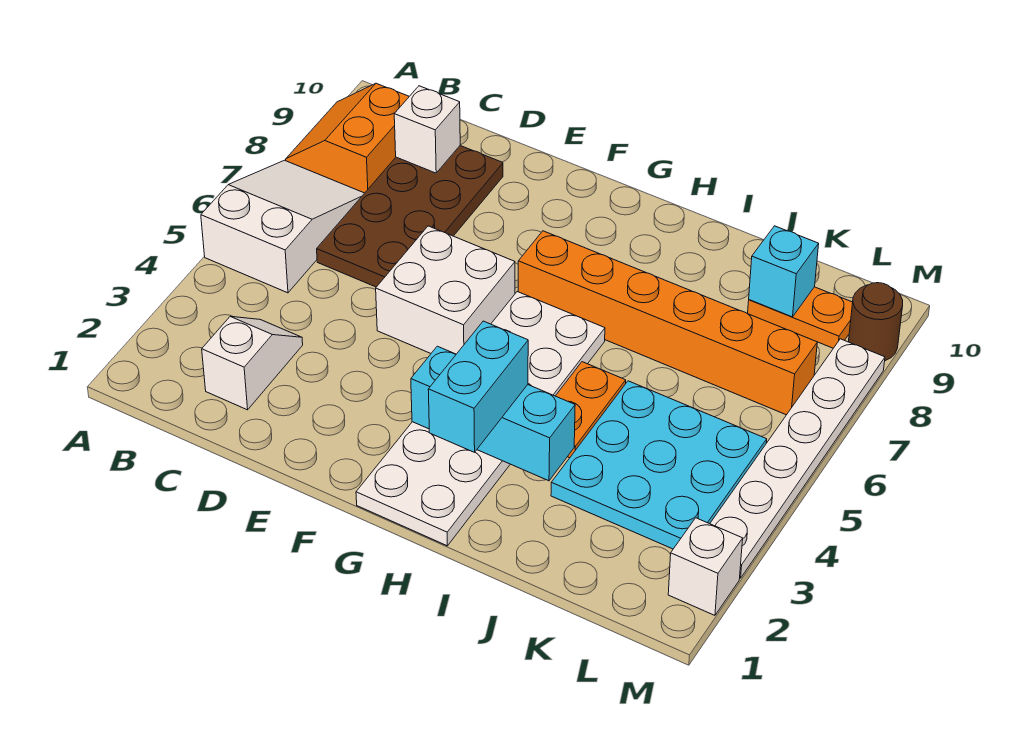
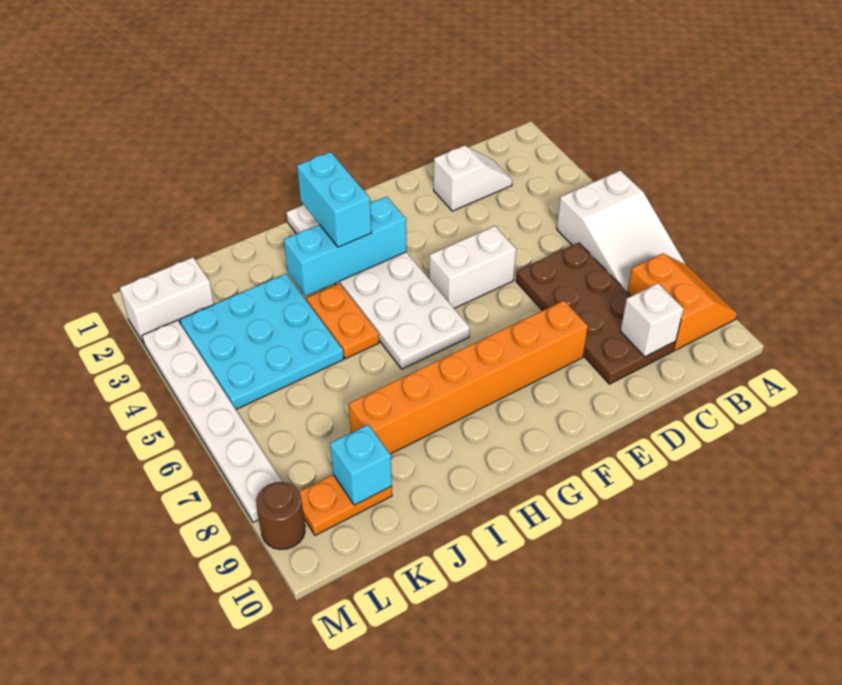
white 1x2 slope [202,316,303,410] -> white 1x2 slope turned to [434,146,512,211]
white 2x2 brick [376,226,515,354] -> white 1x2 brick [429,226,516,308]
orange 1x6 brick [518,231,817,415] -> orange 1x6 brick moved to [349,301,588,454]
white 1x1 brick [668,518,743,615] -> white 1x2 brick [120,257,214,344]

